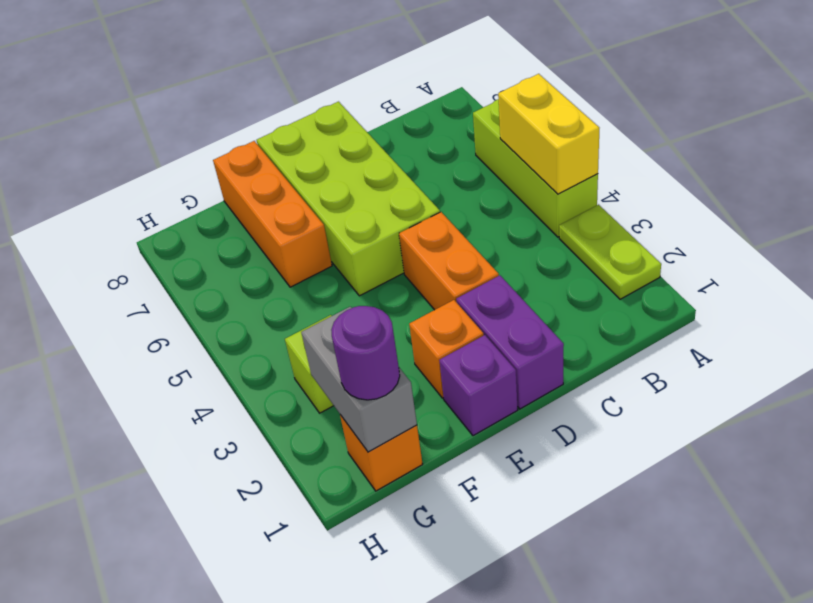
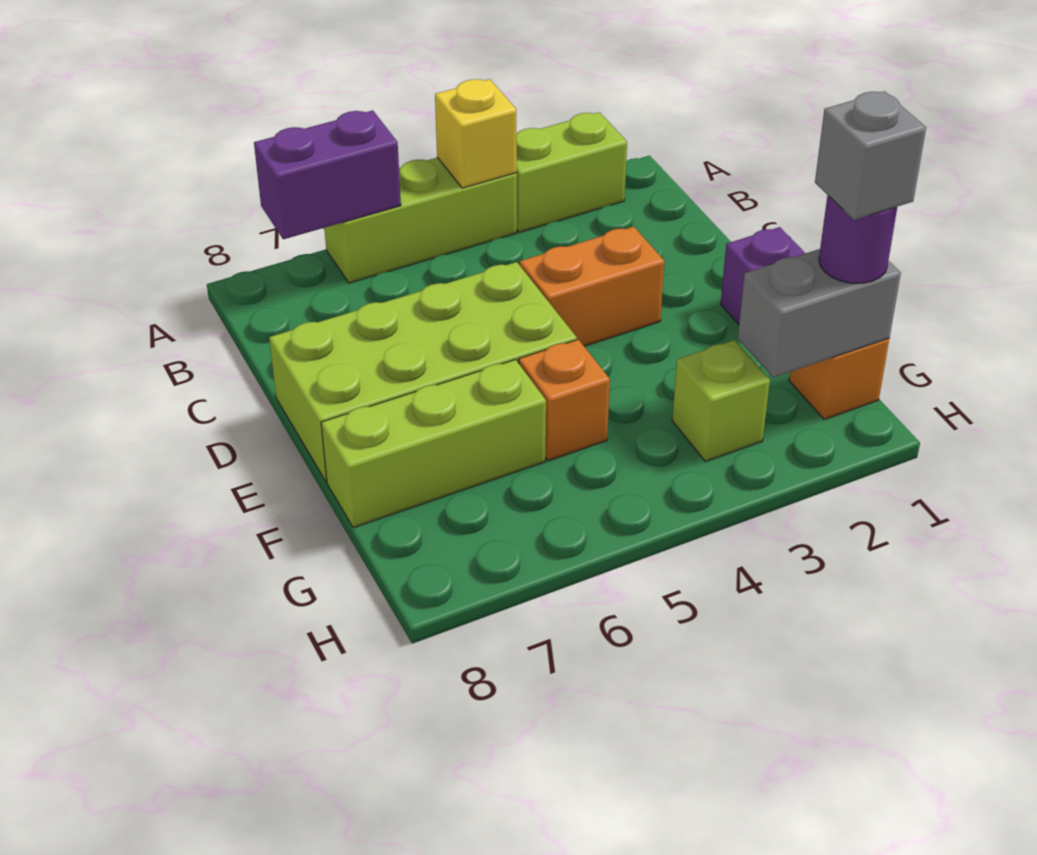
lime 1x2 plate [559,205,661,299] -> lime 1x2 brick [516,112,627,232]
yellow 1x2 brick [498,74,599,194] -> yellow 1x1 brick [435,79,517,188]
purple 1x2 brick [456,275,564,409] -> purple 1x2 brick moved to [254,110,401,239]
orange 1x1 brick [409,300,484,398] -> orange 1x1 brick moved to [519,339,610,461]
orange 1x3 brick [213,141,332,287] -> lime 1x3 brick [321,360,546,528]
none -> grey 1x1 brick [815,91,926,220]

